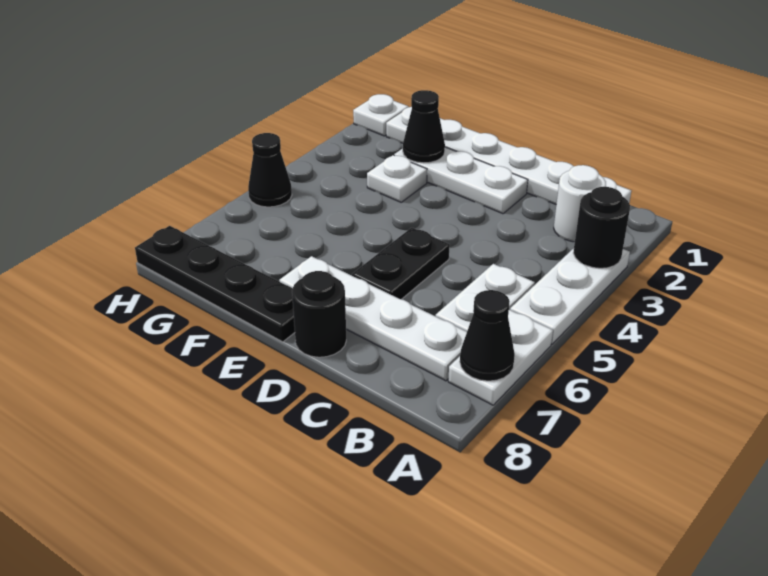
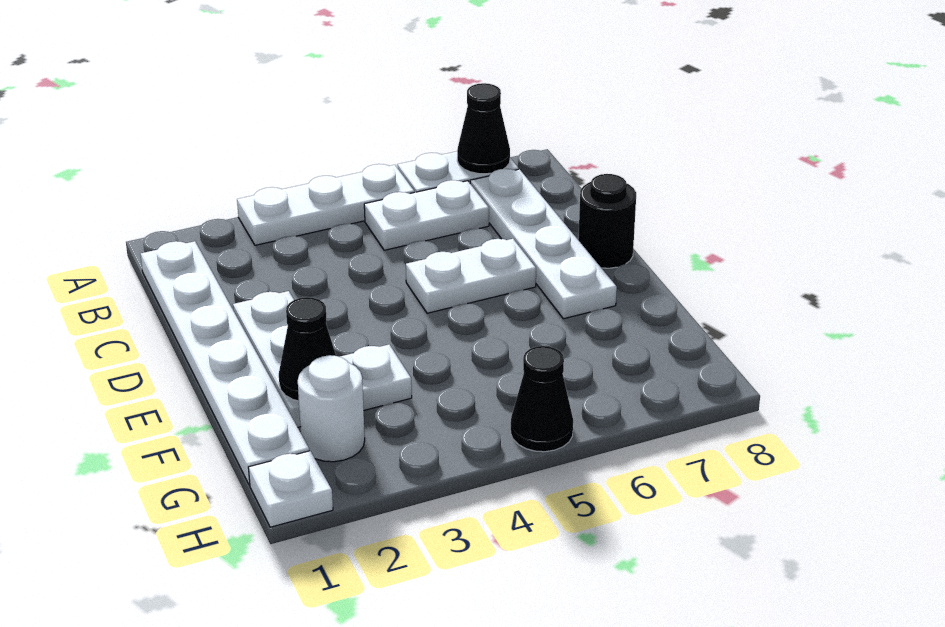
black 1x1 round brick [573,187,630,268] -> none
white 1x1 round brick [554,165,606,242] -> white 1x1 round brick moved to [298,355,365,462]
black 1x2 plate [352,228,450,299] -> white 1x2 plate [406,239,536,313]
black 1x4 plate [135,226,295,342] -> none

